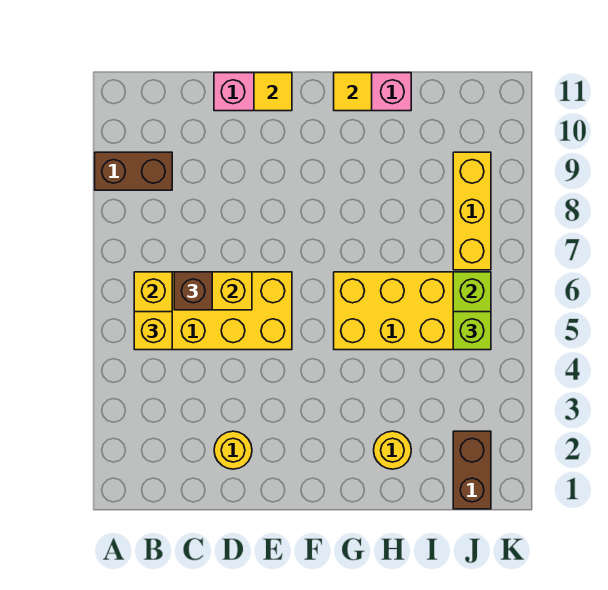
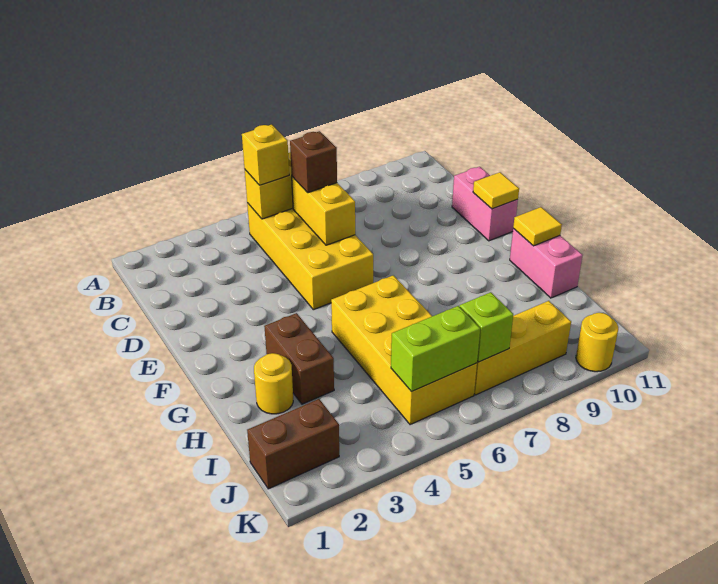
brown 1x2 brick [95,152,172,190] -> brown 1x2 brick moved to [264,313,334,404]
yellow 1x1 round brick [214,431,252,469] -> yellow 1x1 round brick moved to [576,313,618,372]
lime 1x1 brick [453,312,491,350] -> lime 1x1 brick moved to [460,292,513,362]

